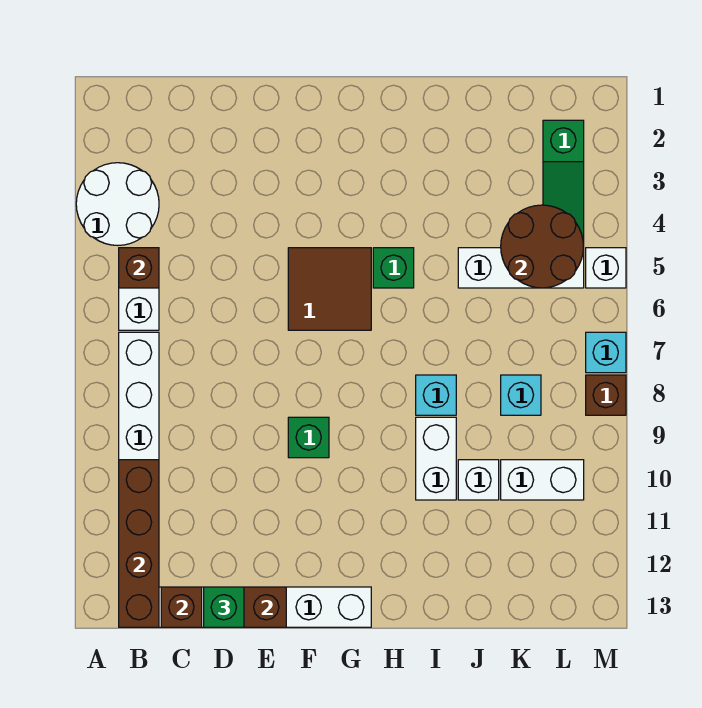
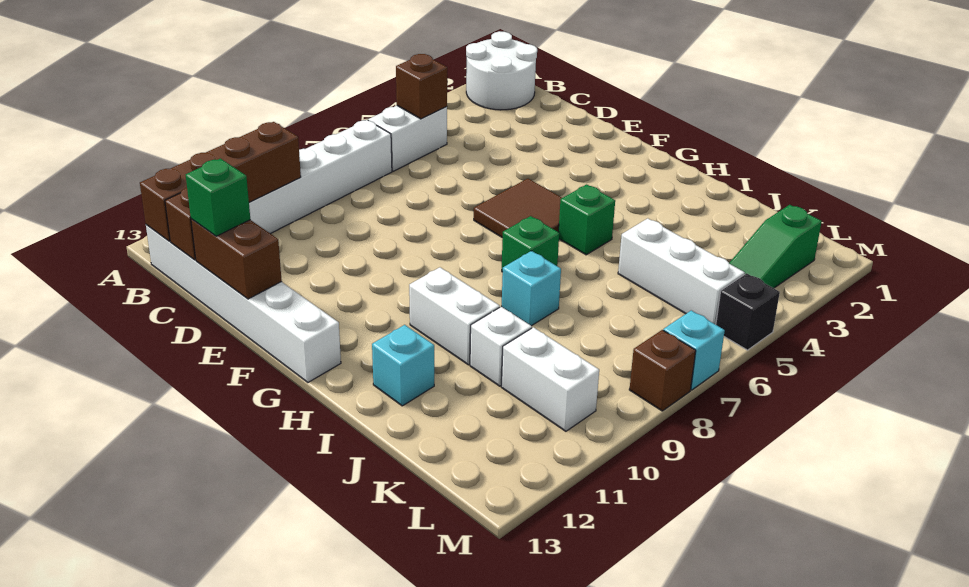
white 2x2 round brick [76,163,159,245] -> white 2x2 round brick moved to [466,31,537,110]
green 1x1 brick [288,417,329,458] -> green 1x1 brick moved to [502,216,559,272]
white 1x2 brick [416,417,456,500] -> white 1x2 brick turned to [409,267,500,365]
brown 2x2 round brick [501,205,583,288] -> none
cyan 1x1 brick [501,375,541,415] -> cyan 1x1 brick moved to [372,325,434,406]
white 1x1 brick [586,248,626,288] -> black 1x1 brick [716,273,780,350]

